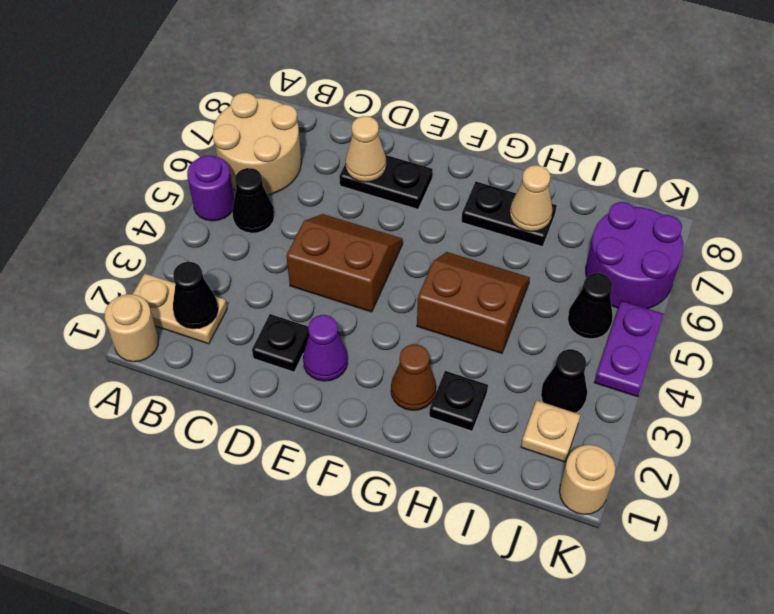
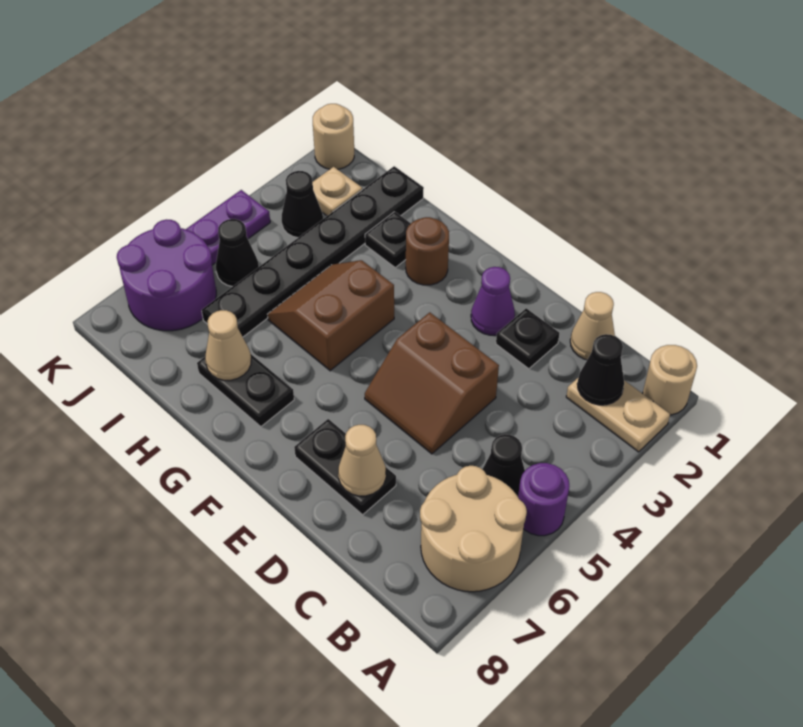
none -> tan 1x1 cone [570,292,615,360]
brown 1x1 cone [391,344,436,410] -> brown 1x1 round brick [406,217,449,285]
brown 2x2 slope [417,252,530,353] -> brown 2x2 slope turned to [267,260,394,371]
none -> black 1x6 plate [202,166,424,337]

